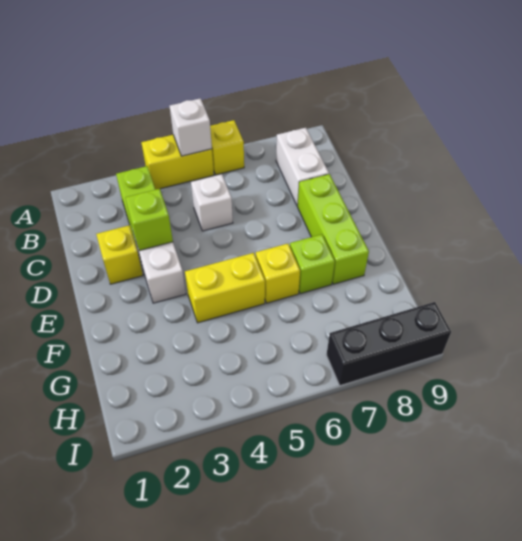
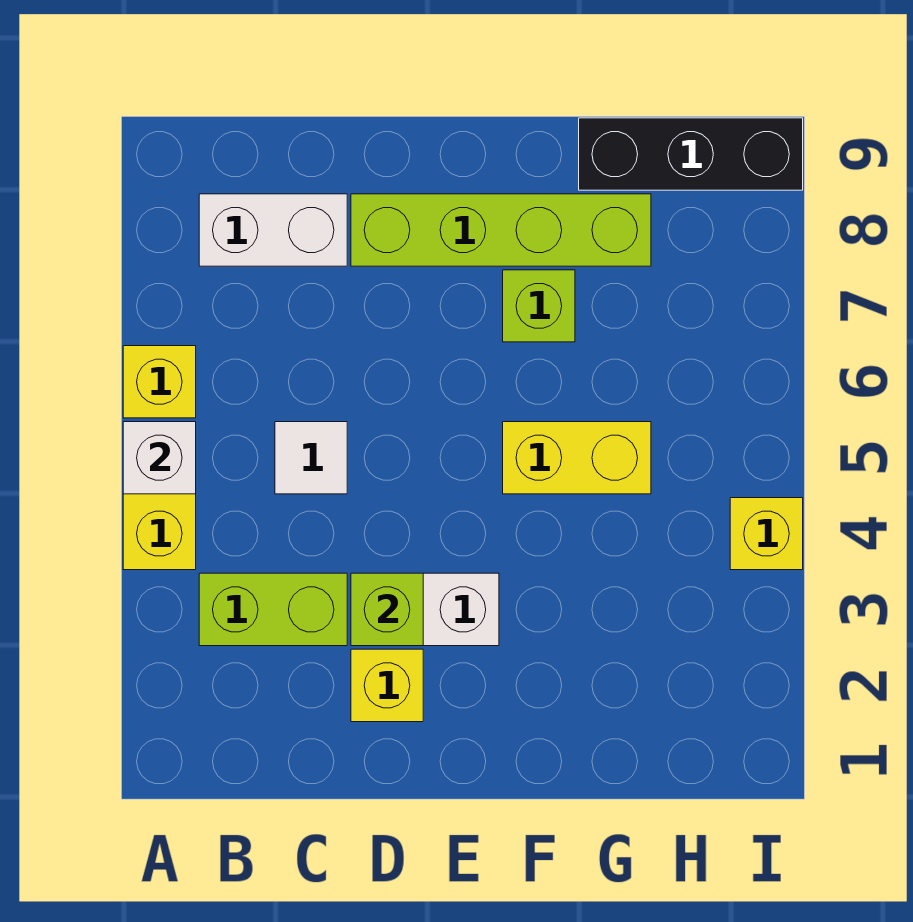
white 1x1 brick [191,174,233,231] -> white 1x1 tile [275,422,347,494]
lime 1x3 brick [298,174,369,284] -> lime 1x4 brick [351,194,651,266]
yellow 1x2 brick [185,253,265,323] -> yellow 1x2 brick turned to [503,422,651,494]
yellow 1x1 brick [256,244,300,303] -> yellow 1x1 brick moved to [730,498,803,570]
black 1x3 brick [326,302,451,386] -> black 1x3 brick turned to [579,118,803,190]

